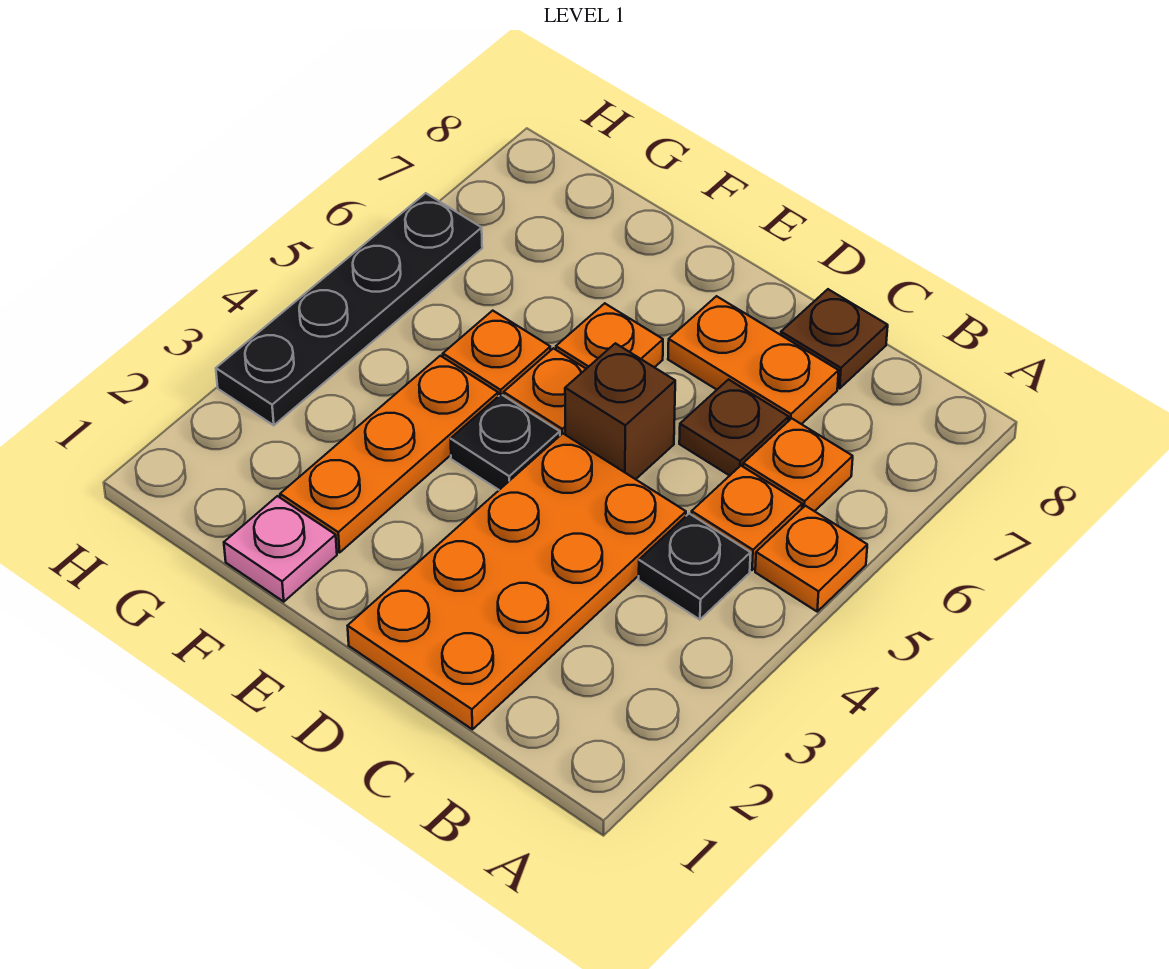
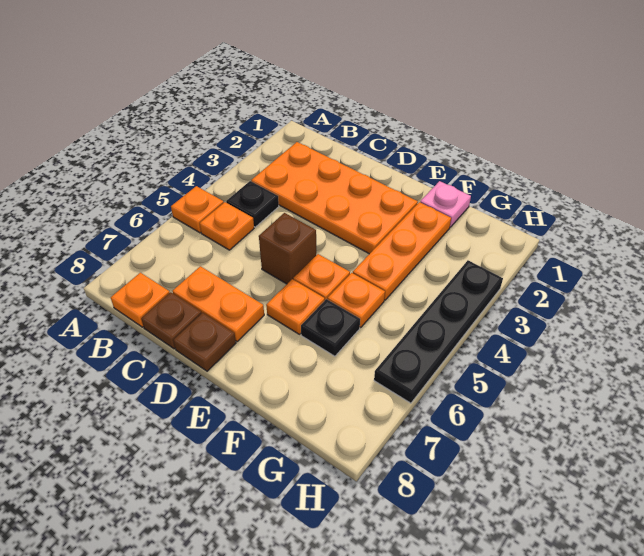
orange 1x1 plate [743,418,853,511] -> orange 1x1 plate moved to [111,273,170,327]
orange 2x4 plate [348,434,686,729] -> orange 2x4 plate turned to [251,142,418,254]
brown 1x1 plate [679,380,789,476] -> brown 1x1 plate moved to [173,313,236,371]
black 1x1 plate [451,394,560,490] -> black 1x1 plate moved to [301,299,360,356]

